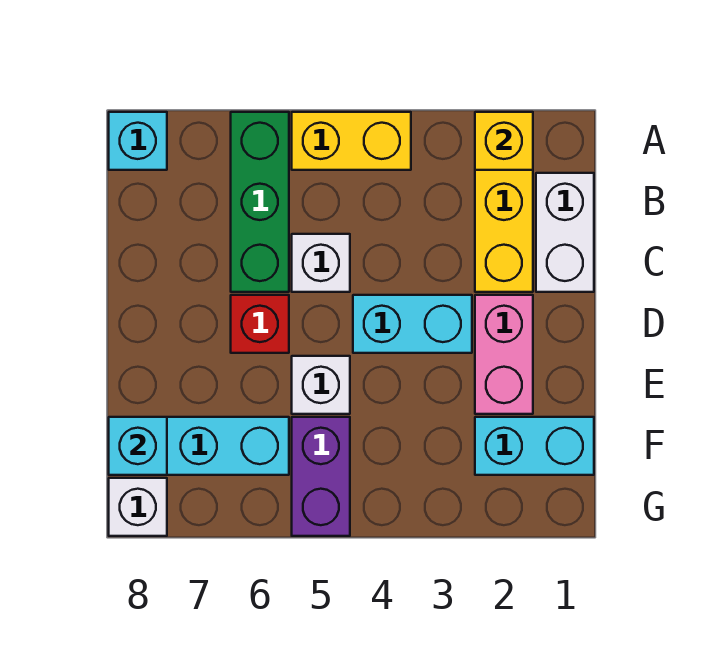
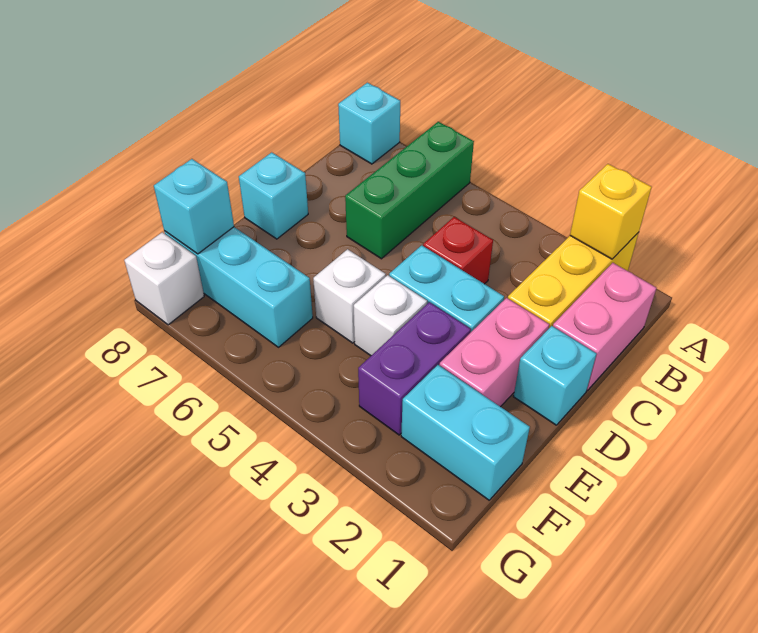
yellow 1x2 brick [292,112,411,170] -> none
white 1x2 brick [536,173,594,292] -> pink 1x2 brick [553,263,656,391]
white 1x1 brick [292,234,350,292] -> white 1x1 brick moved to [354,275,427,356]
none -> cyan 1x1 brick [513,326,596,425]
red 1x1 brick [231,295,289,353] -> red 1x1 brick moved to [423,217,493,284]
none -> cyan 1x1 brick [239,152,308,239]
purple 1x2 brick [292,417,350,536] -> purple 1x2 brick moved to [358,302,471,435]

